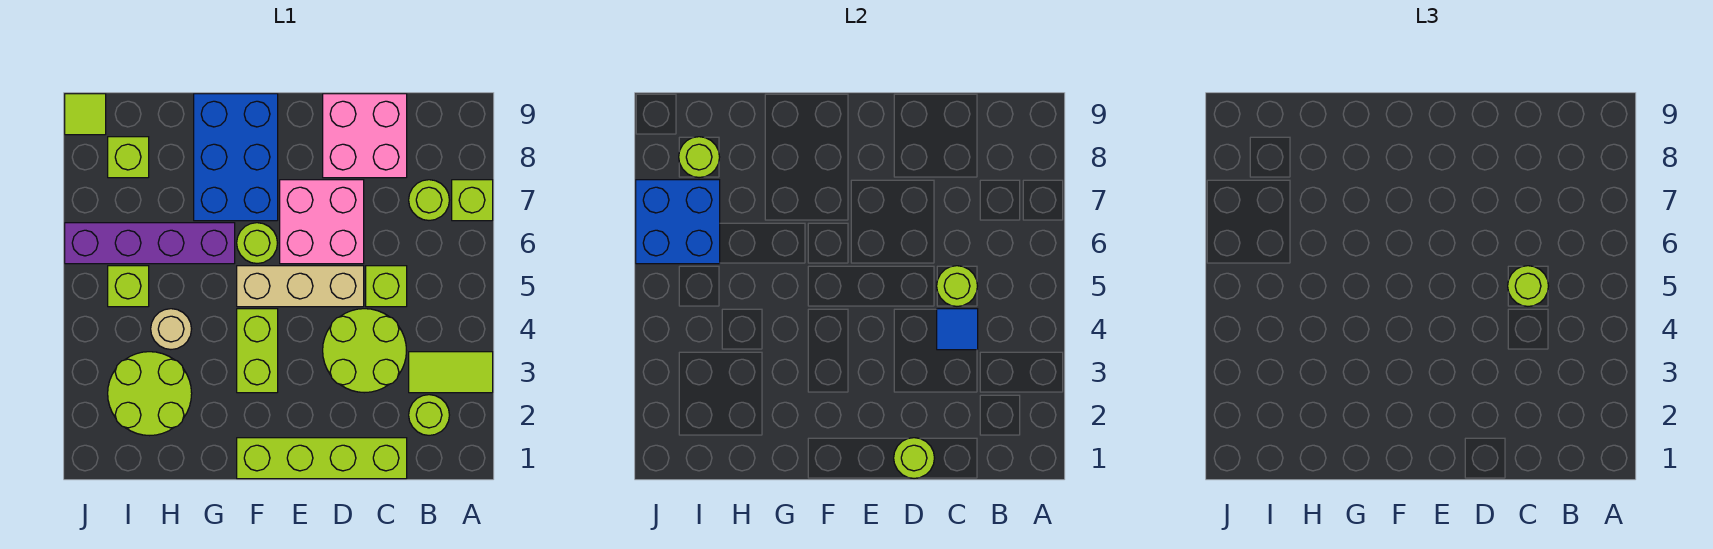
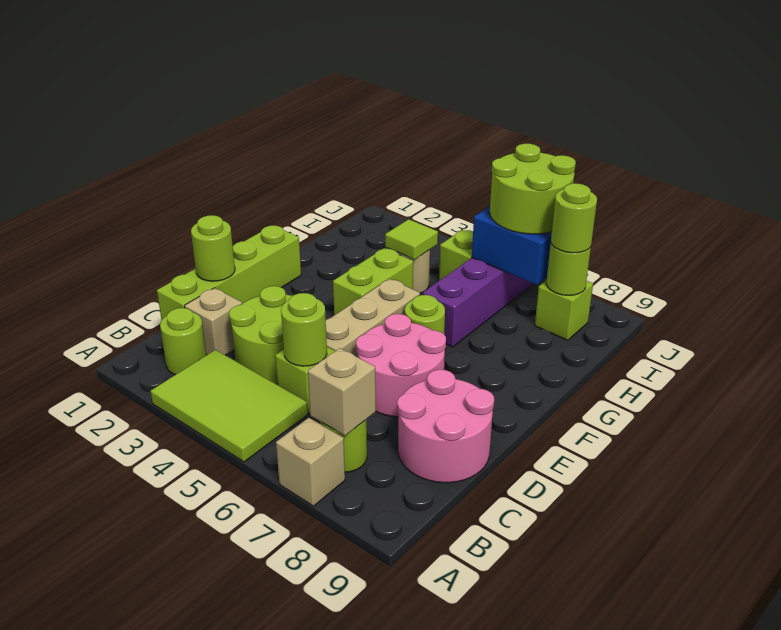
lime 1x2 tile [409,352,493,393] -> lime 2x3 tile [151,350,308,462]
lime 1x1 brick [452,180,493,221] -> tan 1x1 brick [276,418,345,506]
none -> tan 1x1 brick [308,348,376,436]
none -> tan 1x1 brick [185,288,242,355]
blue 1x1 tile [937,309,978,350] -> none
lime 1x1 round brick [1508,266,1548,306] -> lime 1x1 round brick moved to [551,183,597,253]
pink 2x2 brick [323,94,407,178] -> pink 2x2 round brick [397,370,494,483]
pink 2x2 brick [280,180,364,264] -> pink 2x2 round brick [356,314,446,417]
lime 1x2 brick [237,309,278,393] -> lime 1x2 brick turned to [333,248,413,315]
blue 2x3 brick [194,94,278,221] -> none
lime 2x2 round brick [108,352,192,436] -> lime 2x2 round brick moved to [490,144,576,234]
lime 1x1 tile [65,94,106,135] -> lime 1x1 tile moved to [385,219,438,259]

